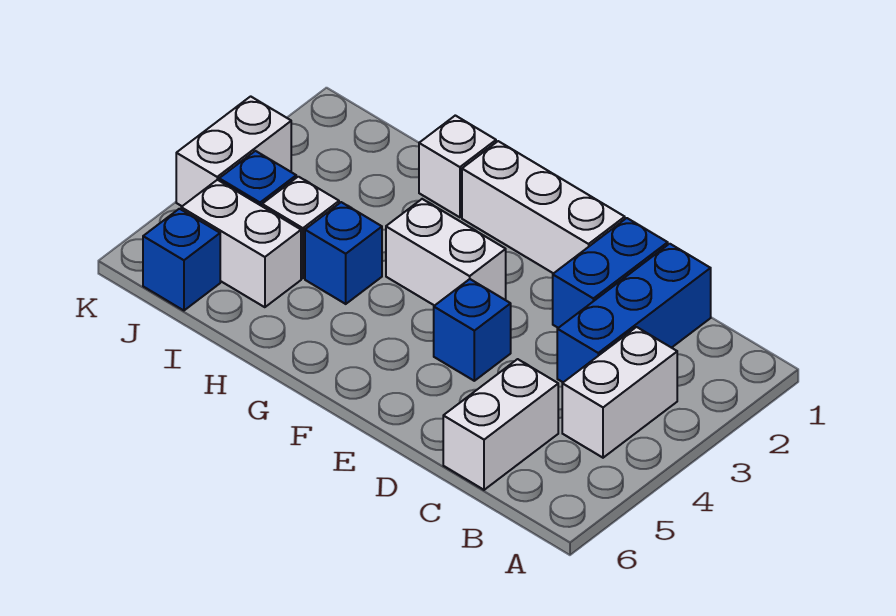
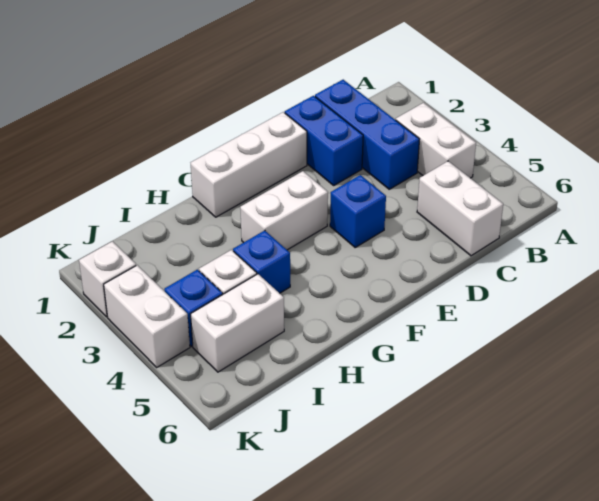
white 1x1 brick [419,115,496,217] -> white 1x1 brick moved to [79,241,136,317]
blue 1x1 brick [143,209,220,310] -> none

